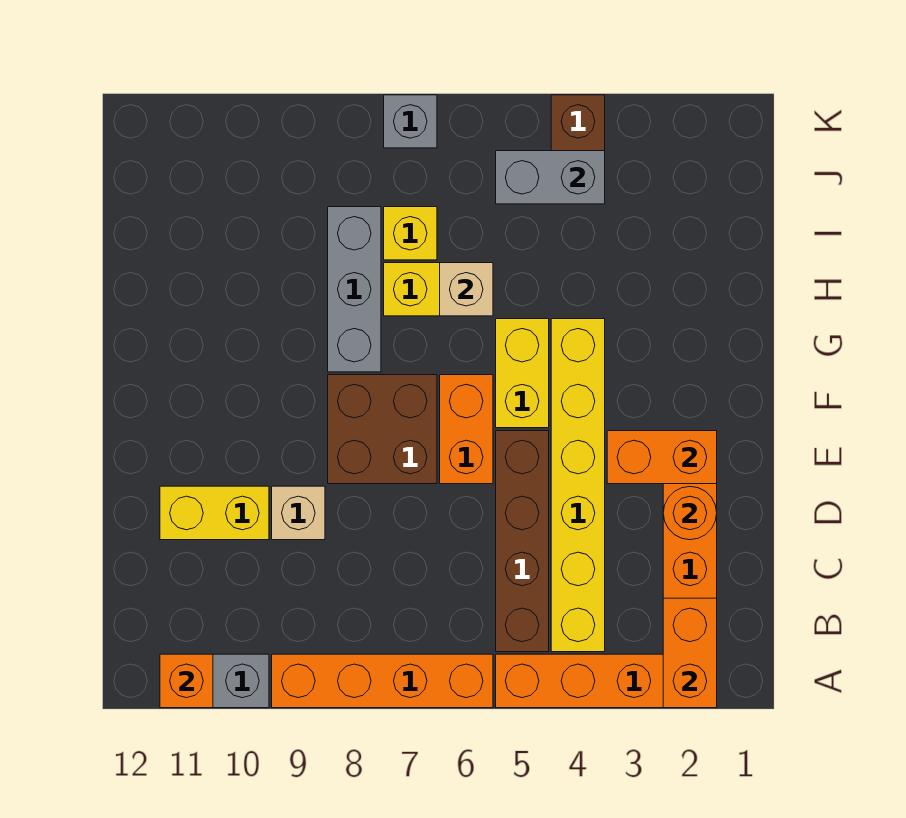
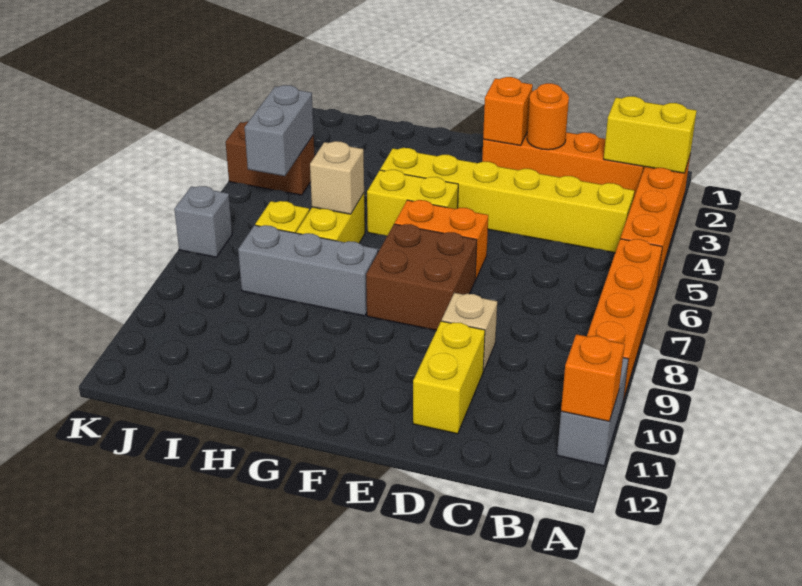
orange 1x2 brick [663,598,717,708] -> yellow 1x2 brick [604,96,697,173]
brown 1x4 brick [496,431,549,652] -> none
orange 1x2 brick [607,431,717,484] -> orange 1x1 brick [483,77,533,146]

